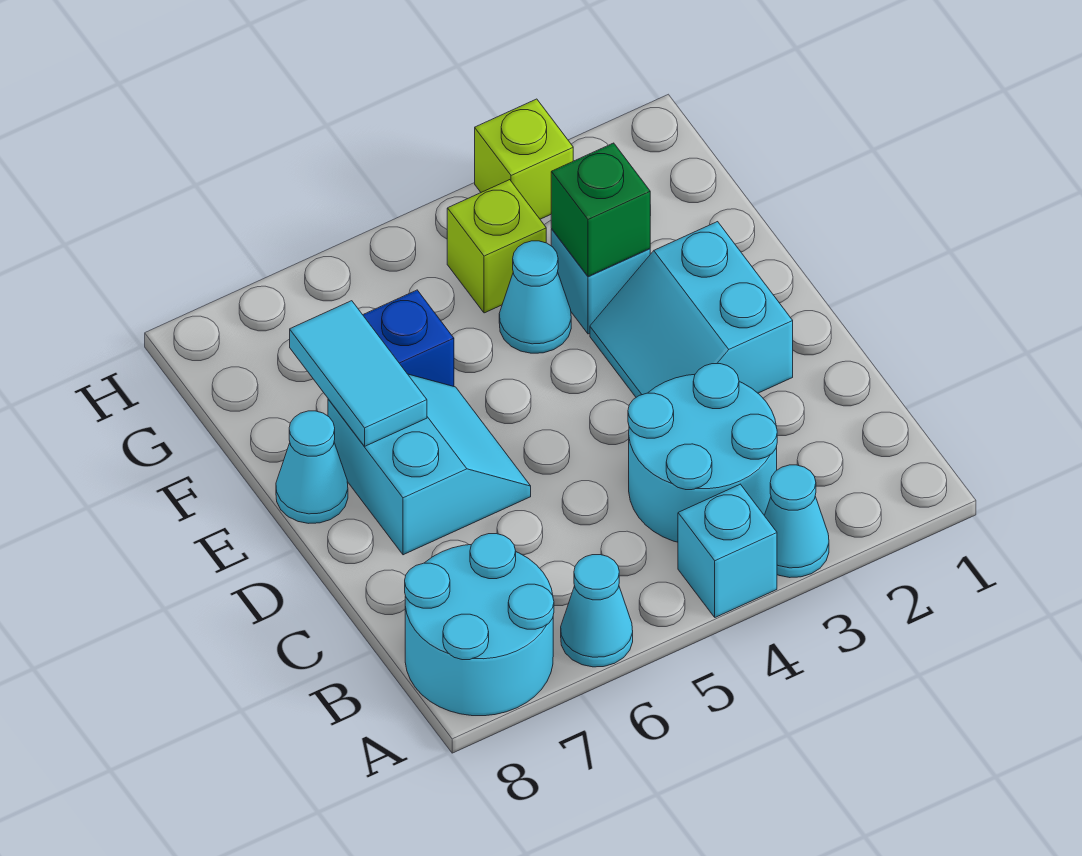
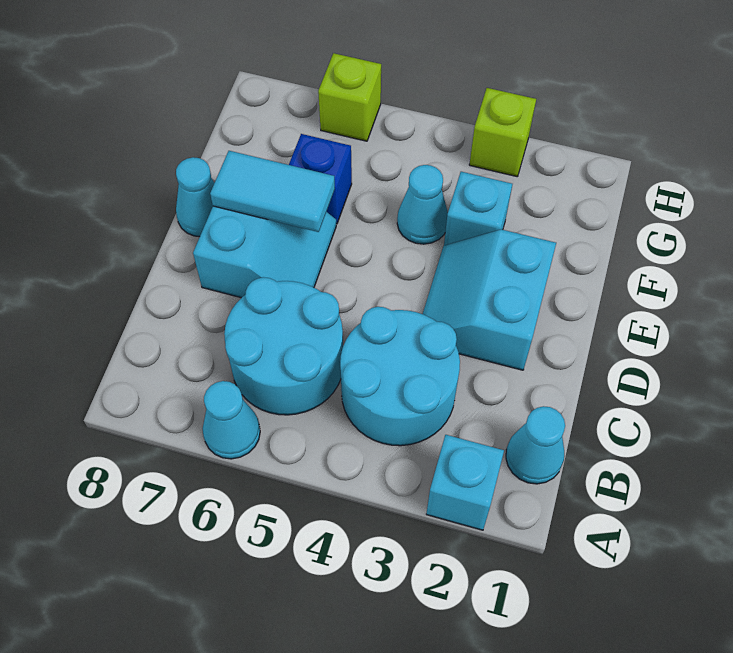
cyan 1x1 cone [764,465,829,578] -> cyan 1x1 cone moved to [506,406,565,484]
cyan 1x1 brick [678,484,777,617] -> cyan 1x1 brick moved to [426,435,504,530]
cyan 2x2 round brick [405,534,554,716] -> cyan 2x2 round brick moved to [224,277,343,415]
cyan 1x2 tile [290,301,427,446] -> cyan 1x2 tile turned to [210,151,335,232]
green 1x1 brick [551,143,650,276] -> none
lime 1x1 brick [447,180,546,313] -> lime 1x1 brick moved to [318,53,381,141]

